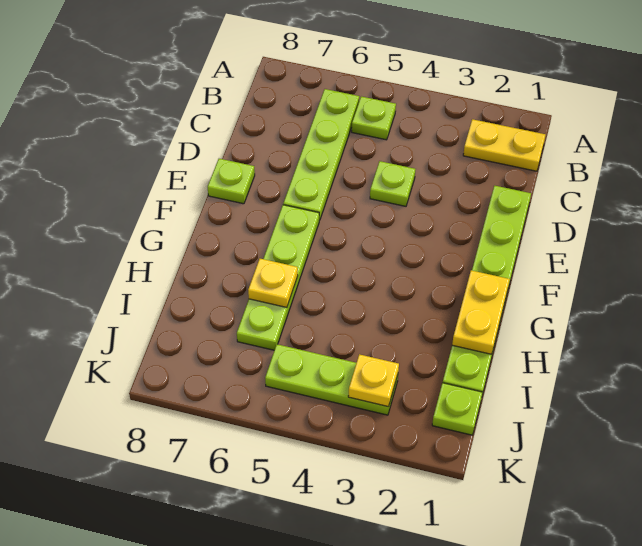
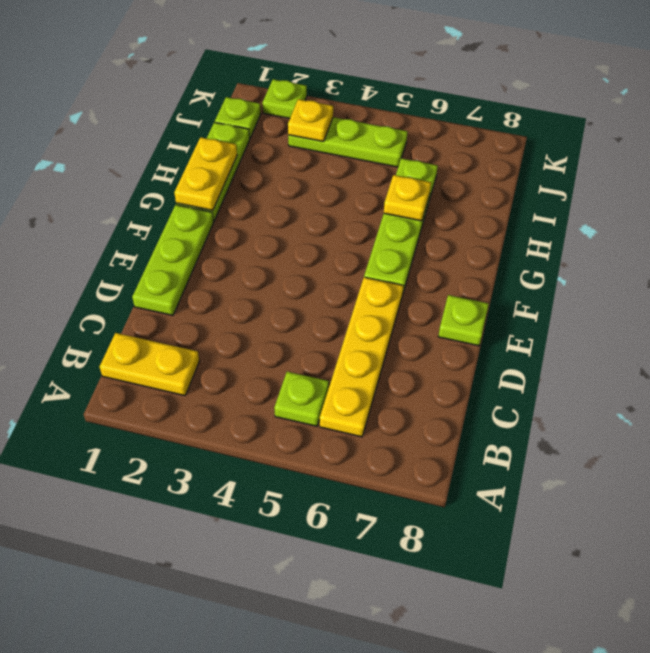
lime 1x4 plate [283,89,359,220] -> yellow 1x4 plate [320,277,403,437]
lime 1x1 plate [370,161,415,206] -> lime 1x1 plate moved to [262,79,307,119]

